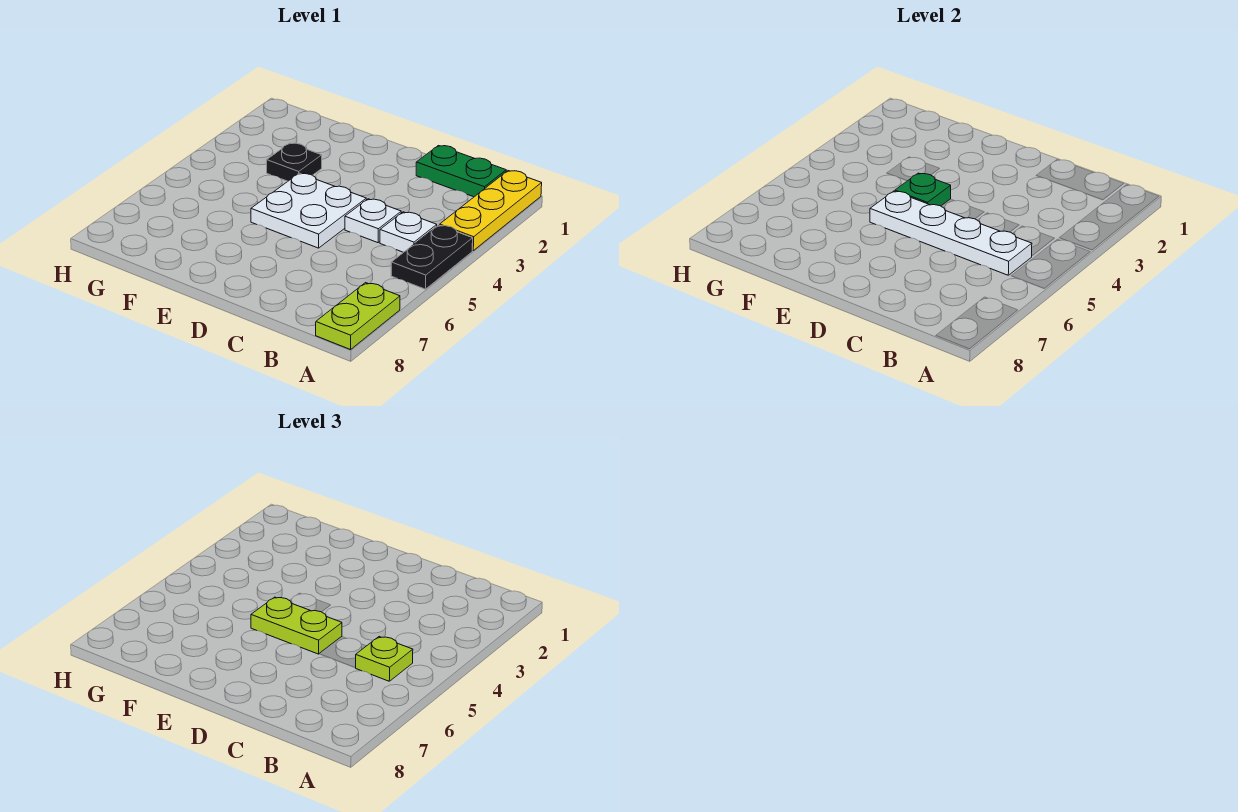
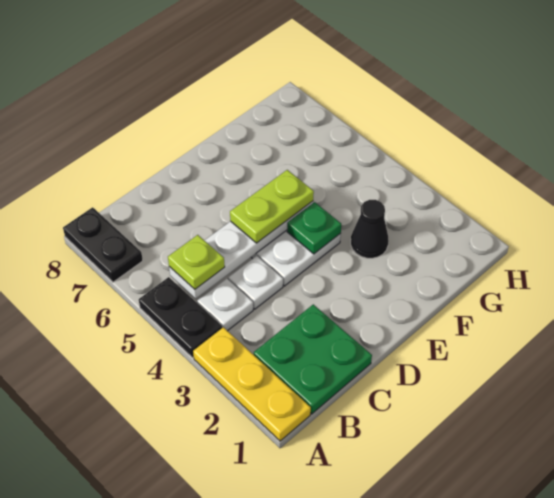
lime 1x2 plate [316,283,400,350] -> black 1x2 plate [63,207,143,282]
green 1x2 plate [416,146,506,197] -> green 2x2 plate [254,304,372,414]
black 1x1 plate [267,143,322,181] -> black 1x1 cone [351,200,389,258]

